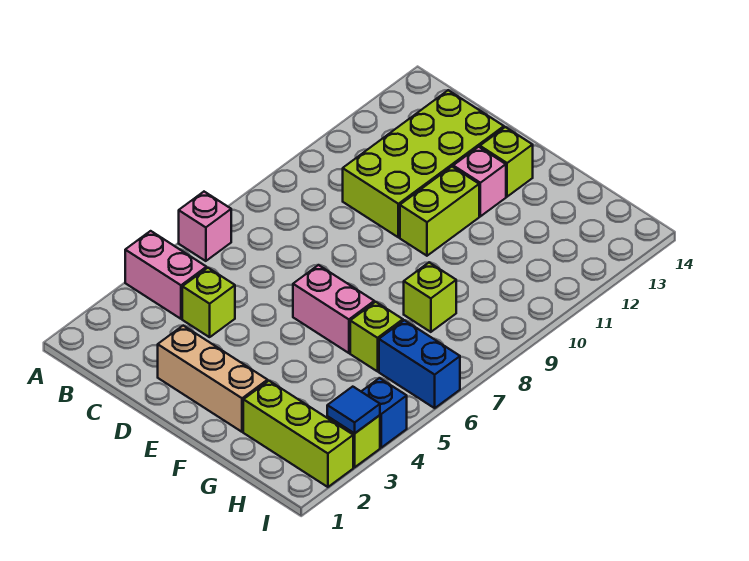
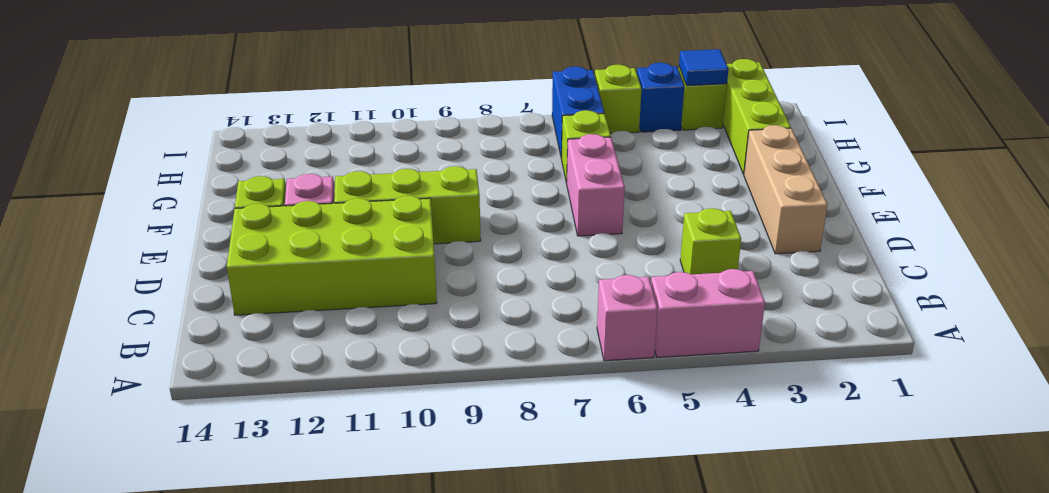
pink 1x2 brick [125,231,206,319] -> pink 1x2 brick turned to [651,269,765,357]
lime 1x2 brick [400,167,479,256] -> lime 1x3 brick [334,166,481,244]
lime 1x1 brick [404,262,456,332] -> lime 1x1 brick moved to [595,65,642,134]

